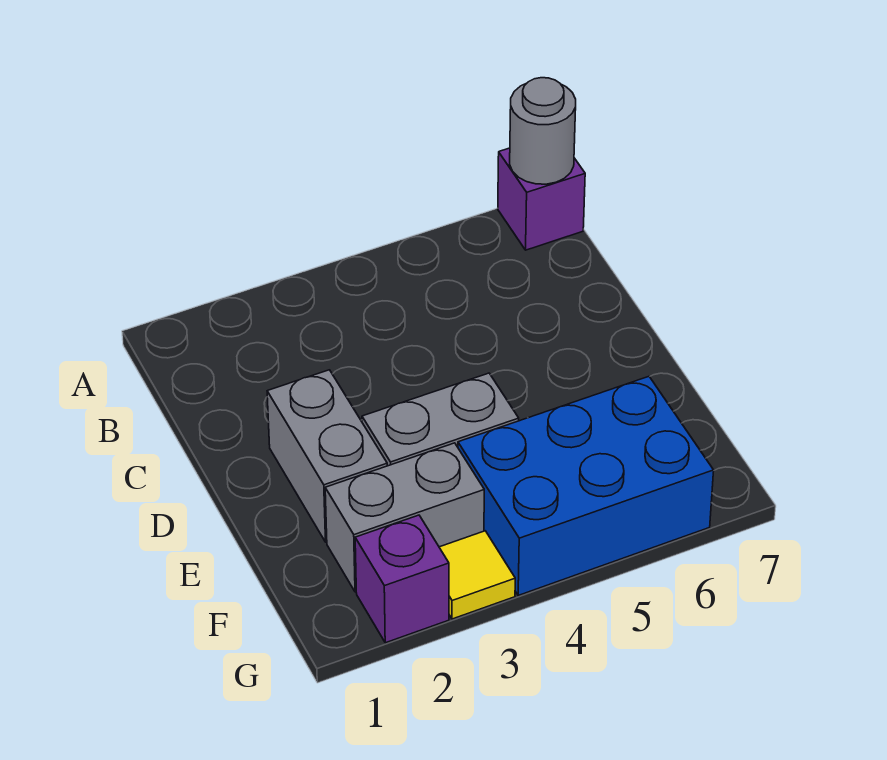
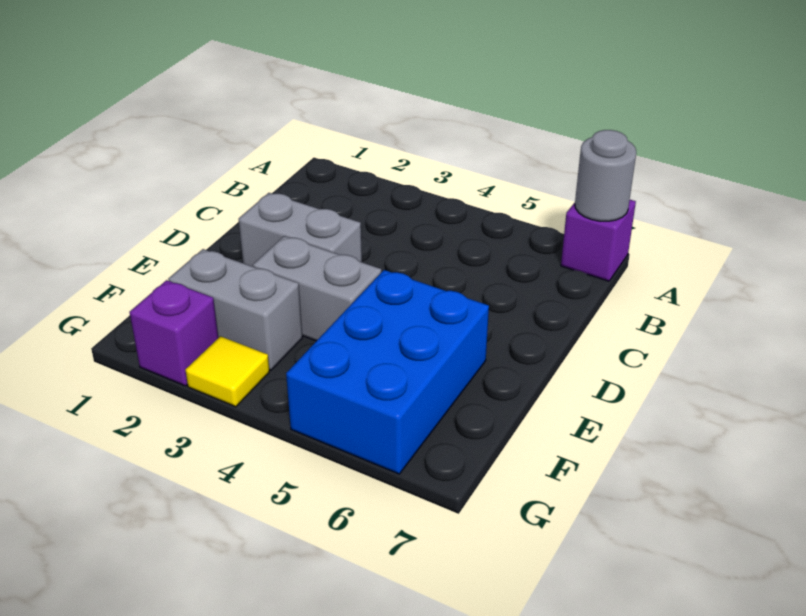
grey 1x2 brick [267,370,387,542] -> grey 1x2 brick turned to [239,193,362,267]
blue 2x3 brick [458,377,714,595] -> blue 2x3 brick turned to [286,270,489,474]

